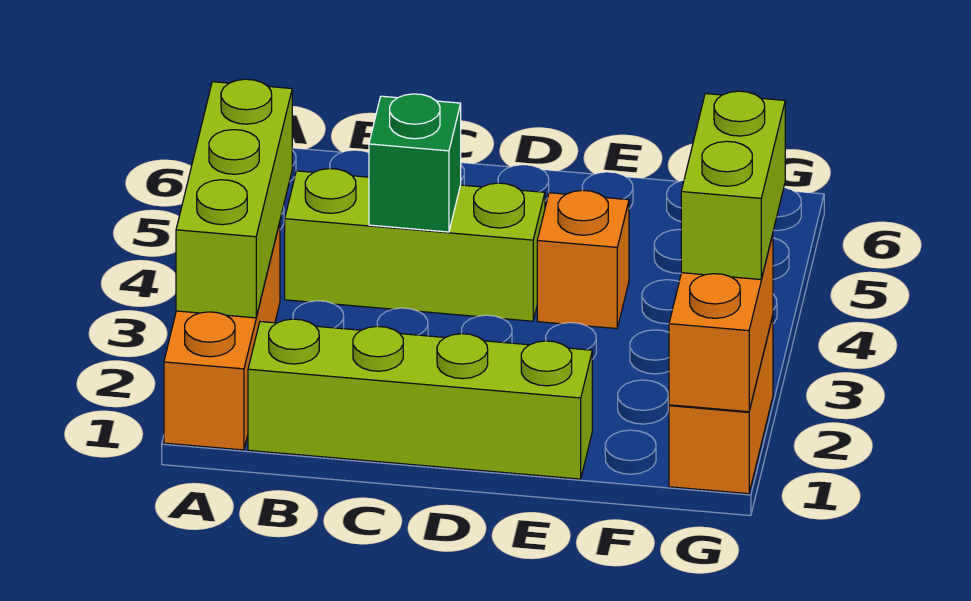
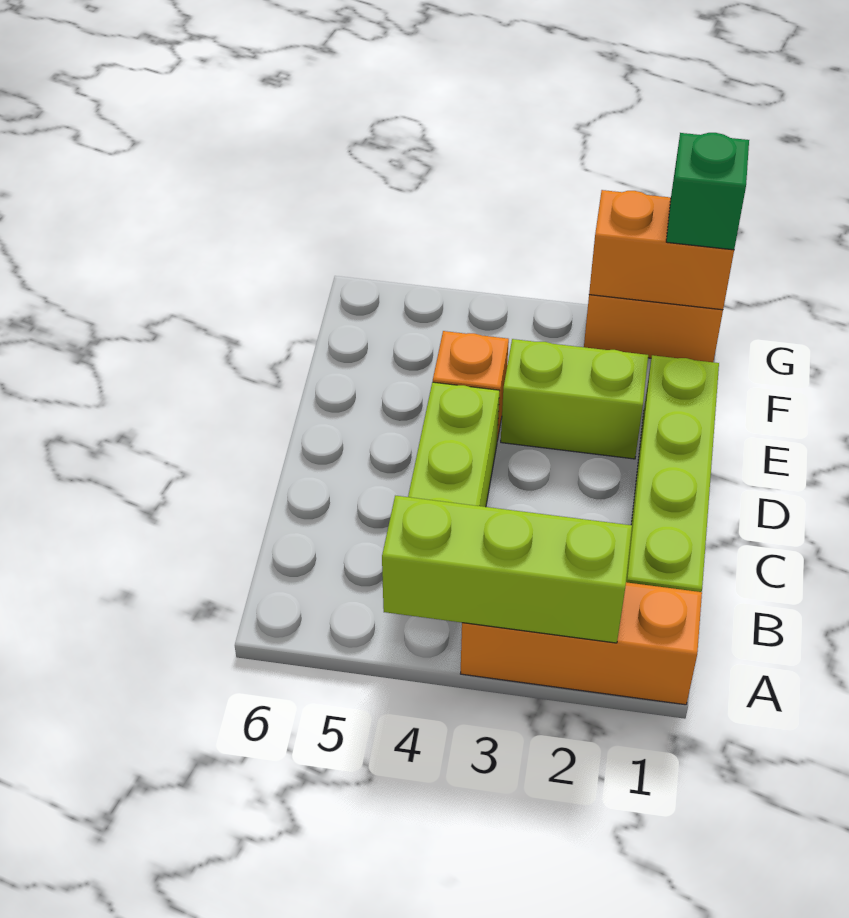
green 1x1 brick [369,94,461,232] -> green 1x1 brick moved to [666,133,749,250]
lime 1x2 brick [681,91,785,280] -> lime 1x2 brick moved to [501,339,648,459]

